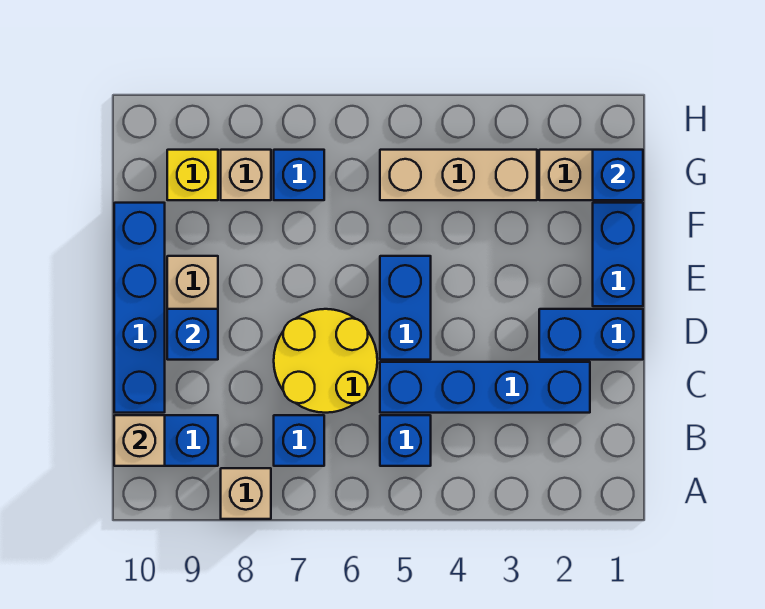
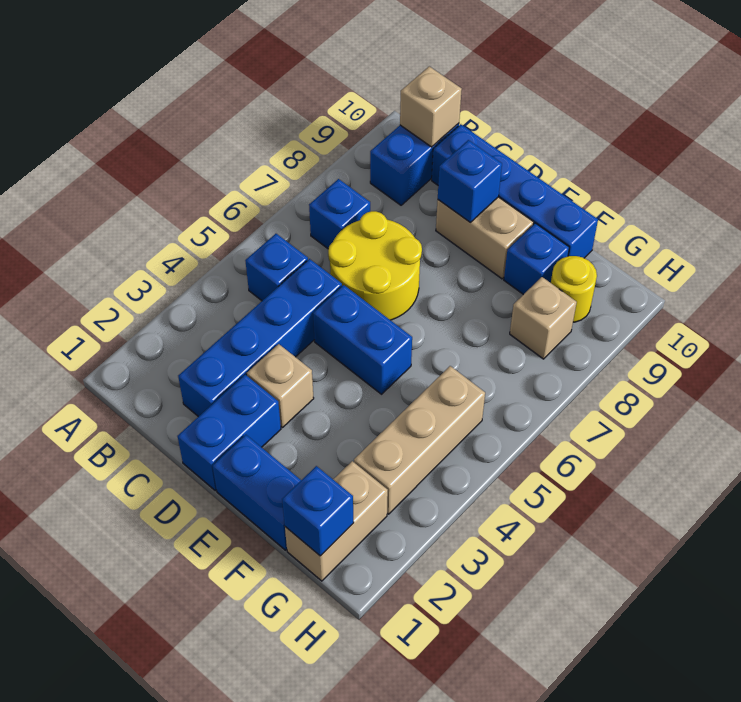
tan 1x1 brick [221,468,271,519] -> tan 1x1 brick moved to [247,344,314,428]
blue 1x1 brick [274,150,324,200] -> blue 1x1 brick moved to [504,223,569,295]
yellow 1x1 brick [167,150,218,200] -> yellow 1x1 round brick [551,256,597,322]

